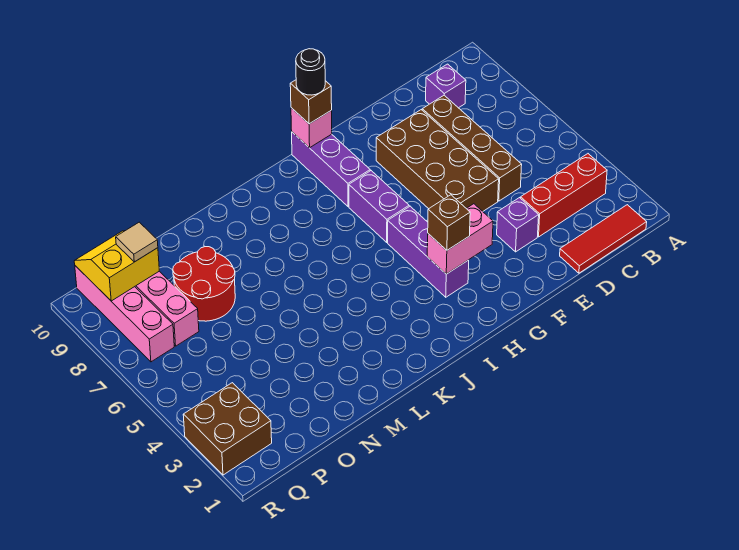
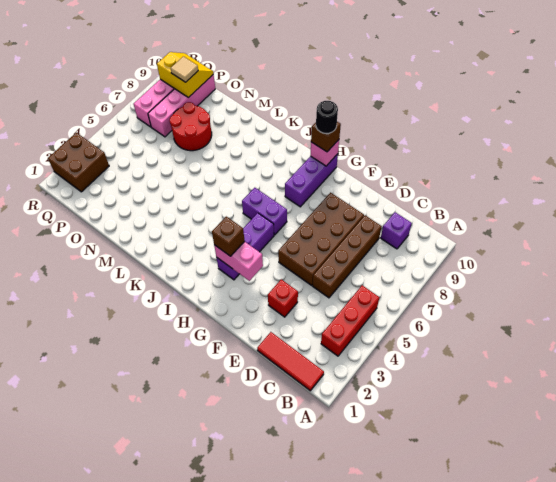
red 1x3 brick [521,154,607,237] -> red 1x3 brick turned to [321,285,379,356]
purple 1x1 brick [497,198,539,252] -> red 1x1 brick [268,279,298,317]
purple 1x2 brick [349,171,409,242] -> purple 1x2 brick turned to [242,188,287,235]

